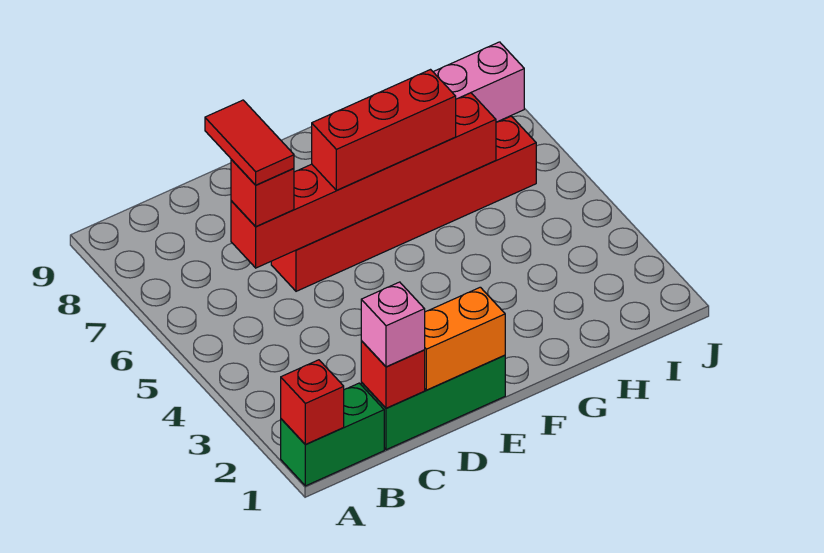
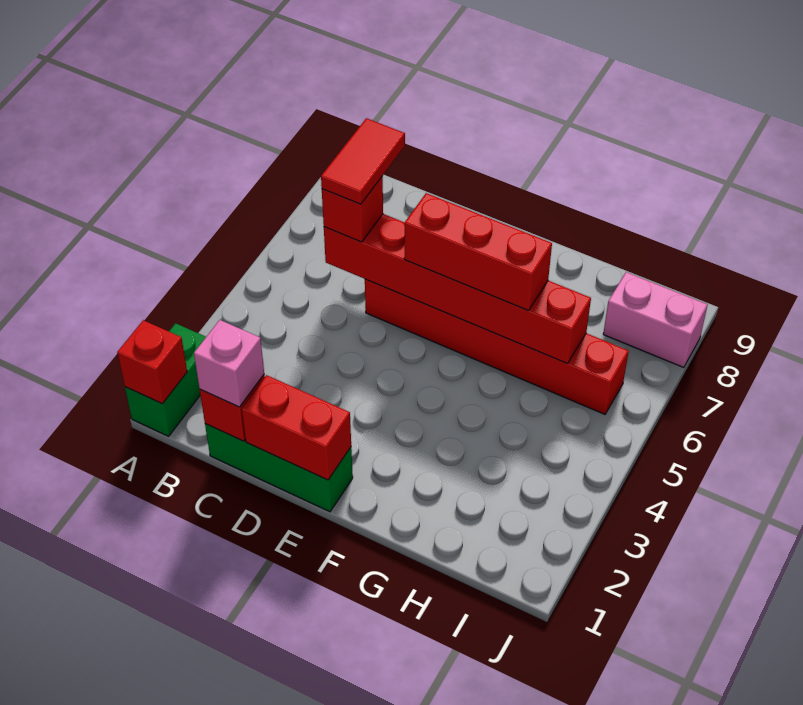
green 1x2 brick [281,383,384,486] -> green 1x2 brick turned to [125,323,206,436]
orange 1x2 brick [425,287,505,390] -> red 1x2 brick [242,375,351,480]

